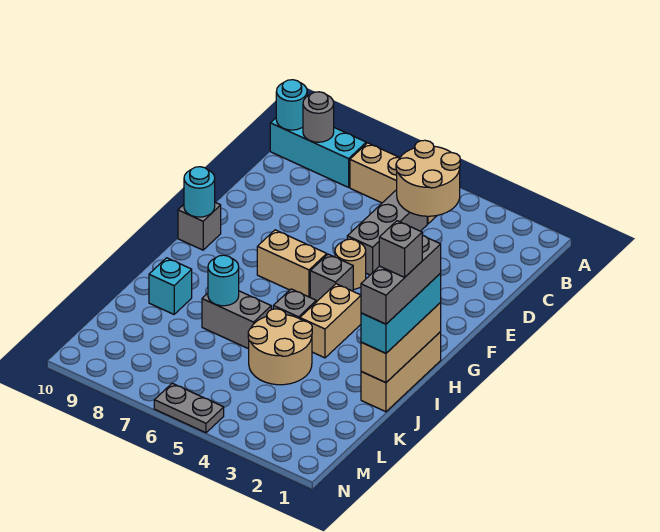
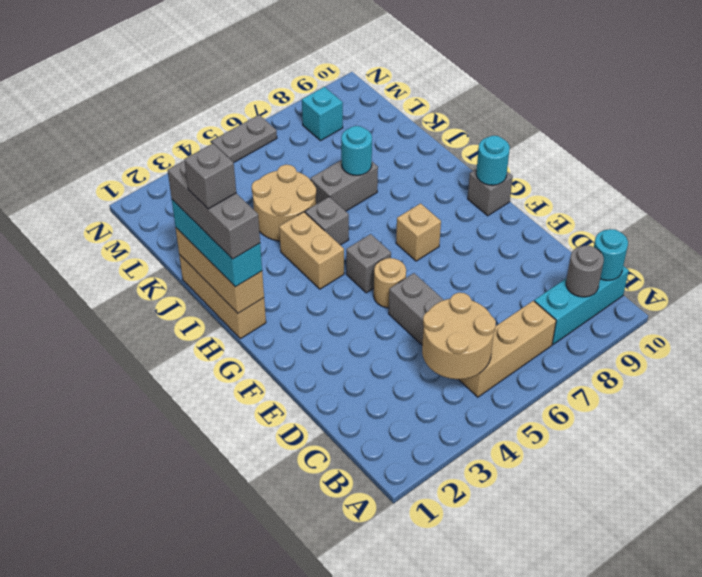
tan 1x2 brick [257,230,327,297] -> tan 1x1 brick [396,203,441,261]
cyan 1x1 brick [149,258,192,314] -> cyan 1x1 brick moved to [302,87,343,141]

